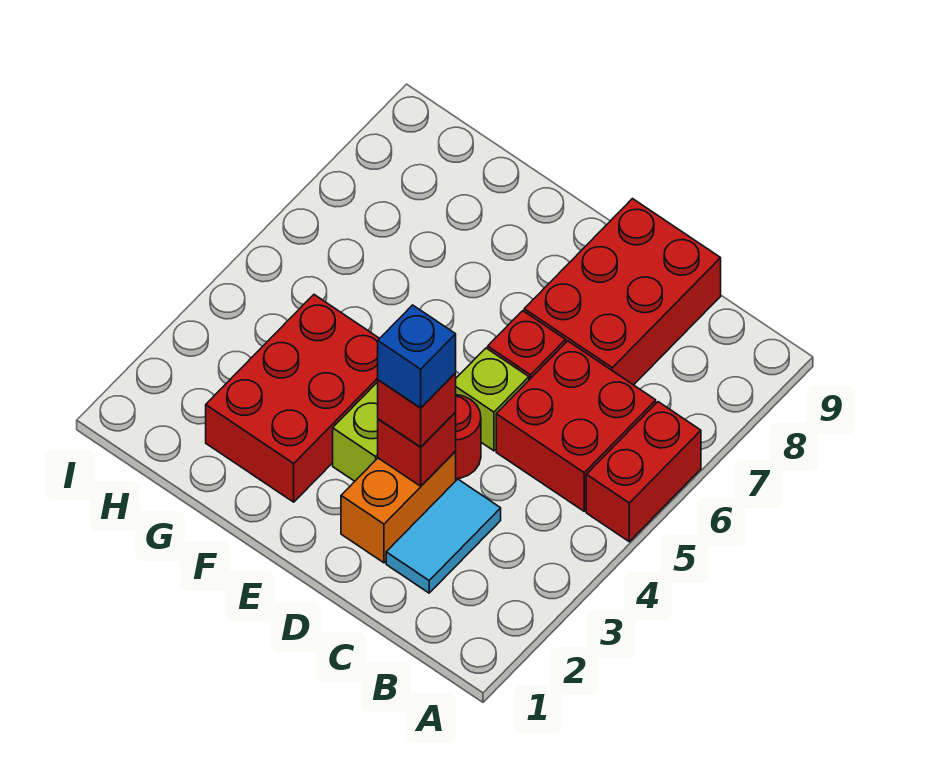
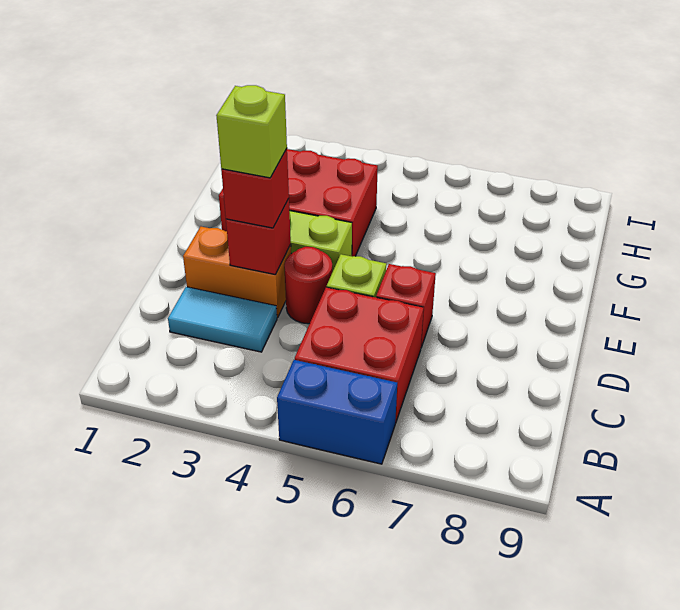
red 1x2 brick [586,402,701,542] -> blue 1x2 brick [277,360,397,464]
red 2x3 brick [524,199,721,385] -> none
blue 1x1 brick [378,305,456,408] -> lime 1x1 brick [216,85,287,178]

